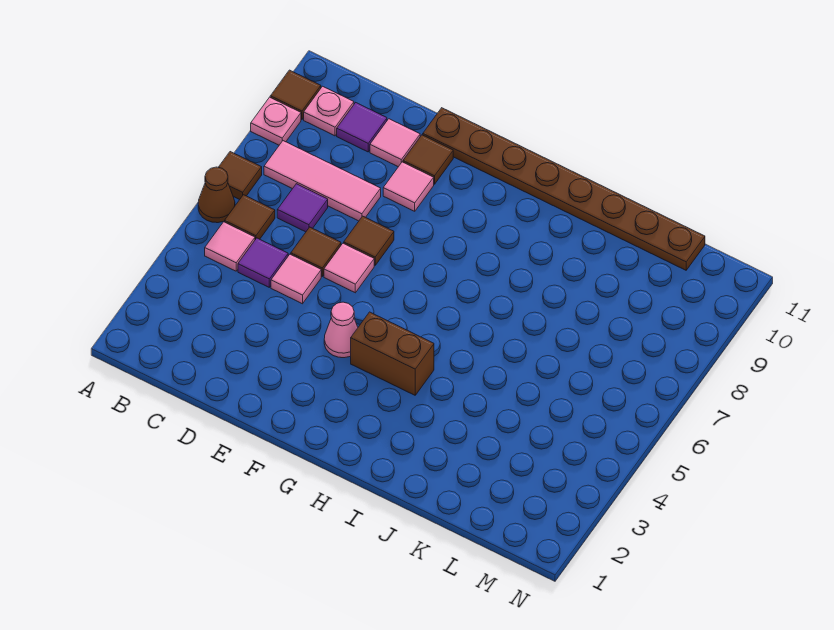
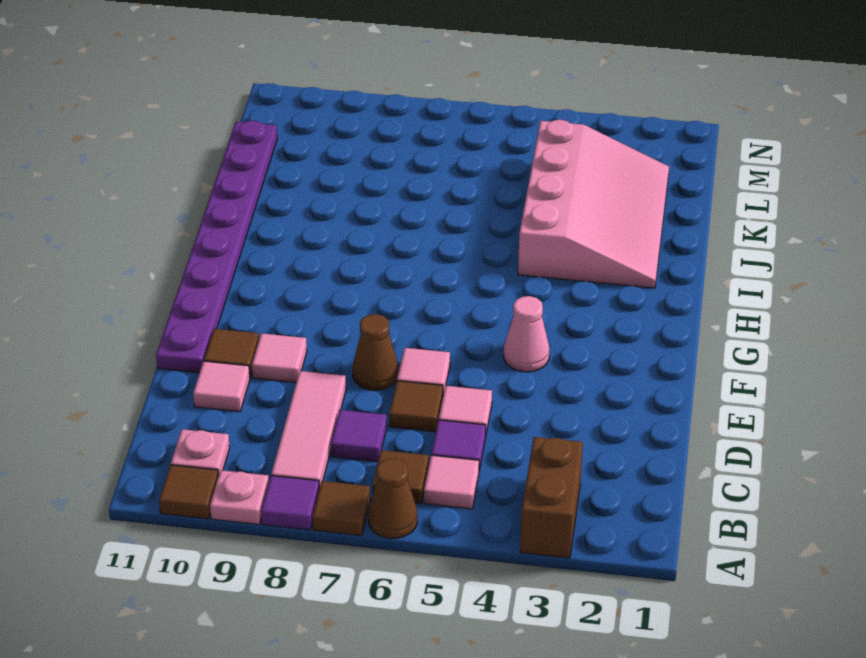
purple 1x1 tile [337,103,387,152] -> purple 1x1 tile moved to [261,476,319,530]
brown 1x1 tile [344,216,394,265] -> brown 1x1 cone [352,314,398,390]
brown 1x8 plate [423,108,705,270] -> purple 1x8 plate [156,121,277,373]
brown 1x2 brick [351,312,434,395] -> brown 1x2 brick moved to [520,437,583,558]
none -> pink 3x4 slope [518,120,669,288]

